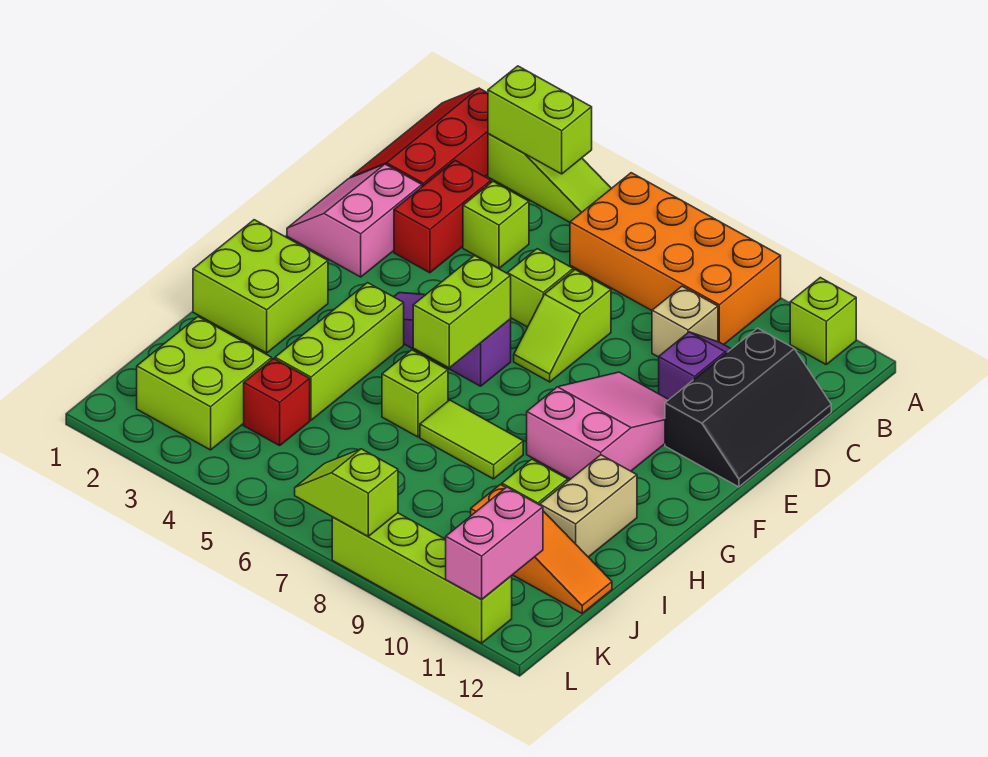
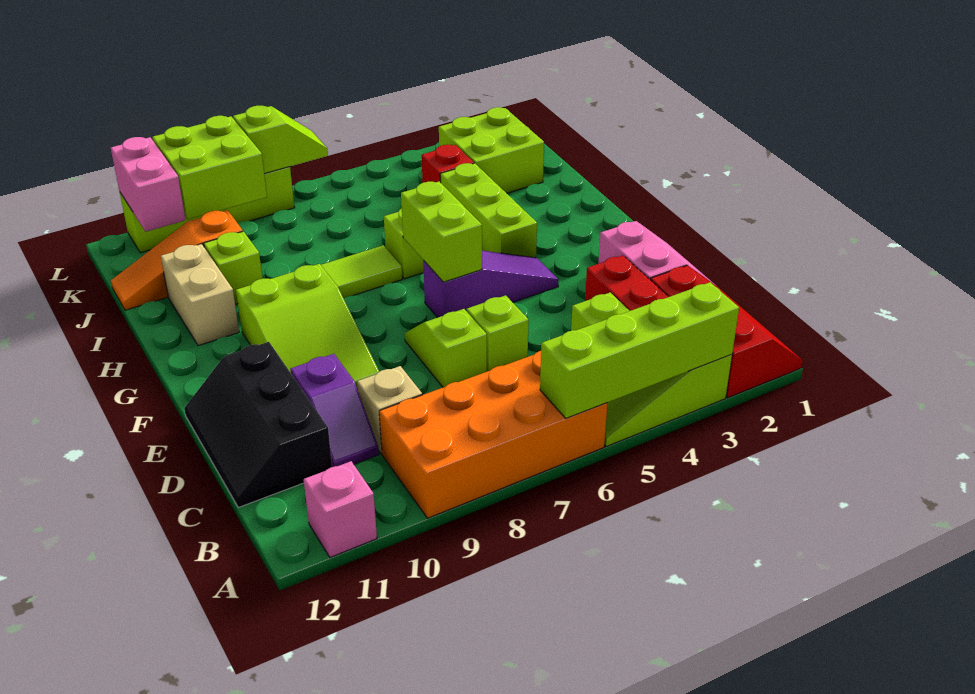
lime 1x2 brick [488,66,592,174] -> lime 1x4 brick [540,282,739,418]
lime 1x1 brick [790,278,856,364] -> pink 1x1 brick [304,461,377,557]
pink 2x3 slope [527,372,669,479] -> lime 2x3 slope [236,264,379,389]
lime 2x2 brick [193,220,328,353] -> lime 2x2 brick moved to [153,116,267,220]

